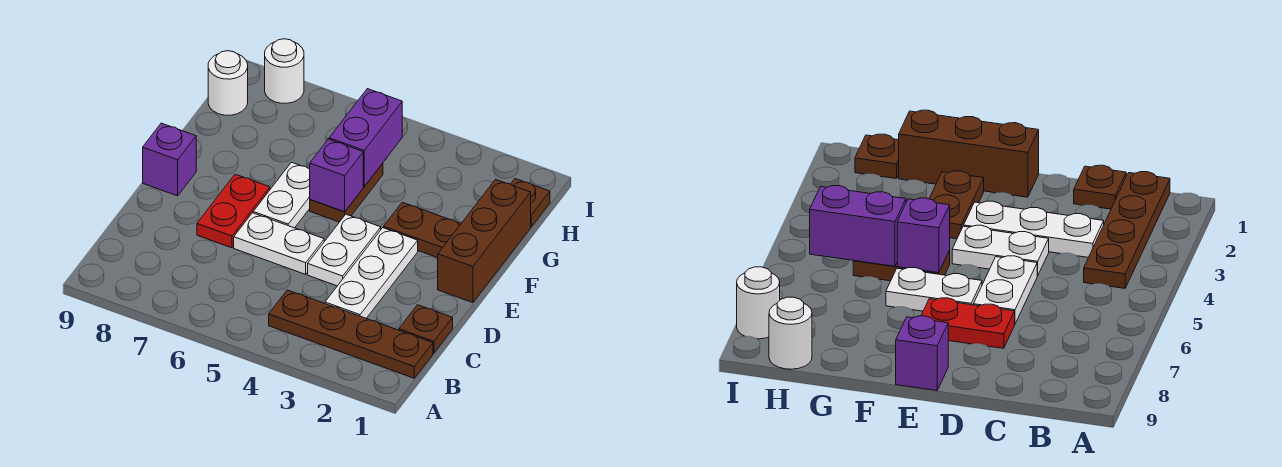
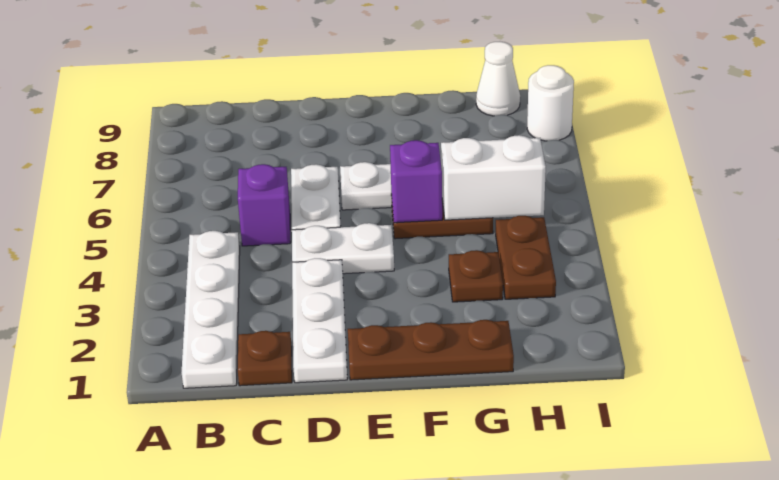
brown 1x4 plate [269,290,433,378] -> white 1x4 plate [182,231,240,388]
white 1x3 plate [325,228,418,318] -> white 1x3 plate turned to [292,258,347,383]
red 1x2 plate [197,174,270,248] -> none
brown 1x3 brick [438,179,531,303] -> brown 1x3 plate [348,320,514,380]
purple 1x1 brick [143,123,196,196] -> purple 1x1 brick moved to [238,164,290,246]
brown 1x2 plate [384,202,461,258] -> brown 1x2 plate moved to [496,216,556,299]
purple 1x2 brick [329,89,402,186] -> white 1x2 brick [441,135,546,220]
brown 1x1 plate [511,179,550,227] -> brown 1x1 plate moved to [449,250,503,302]
white 1x1 round brick [208,51,248,115] -> white 1x1 cone [476,42,520,116]

